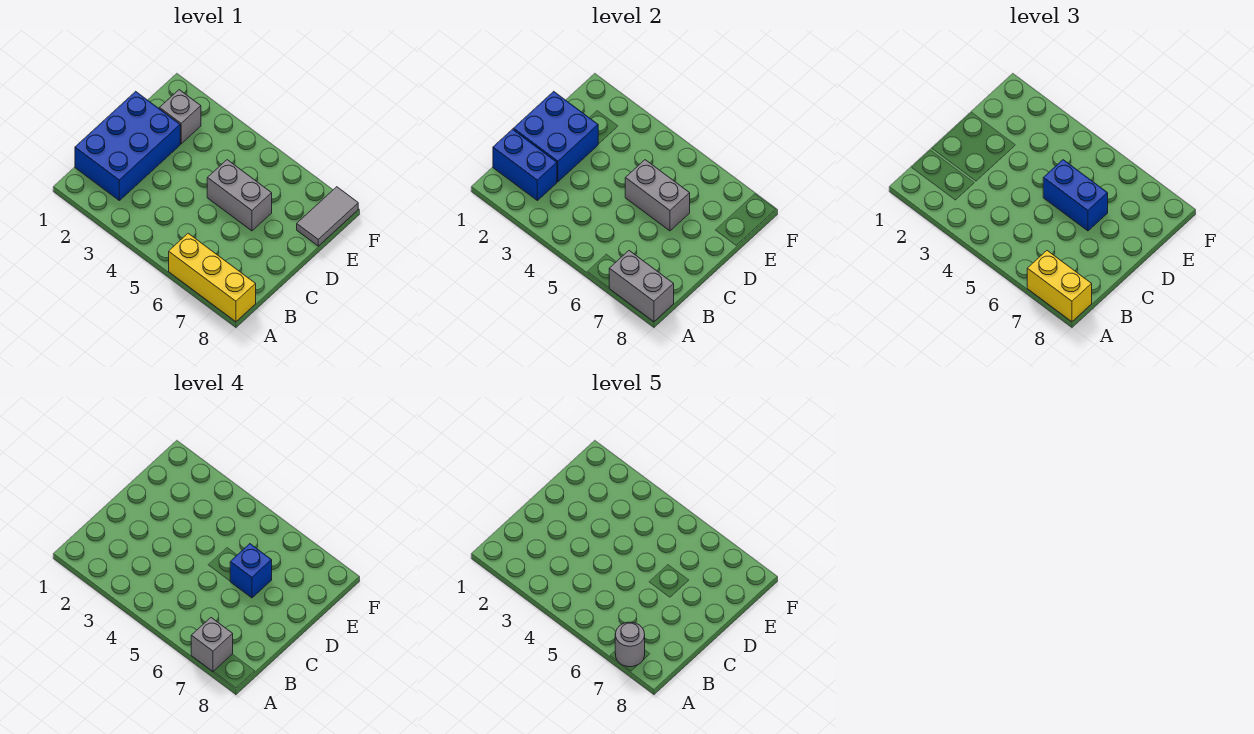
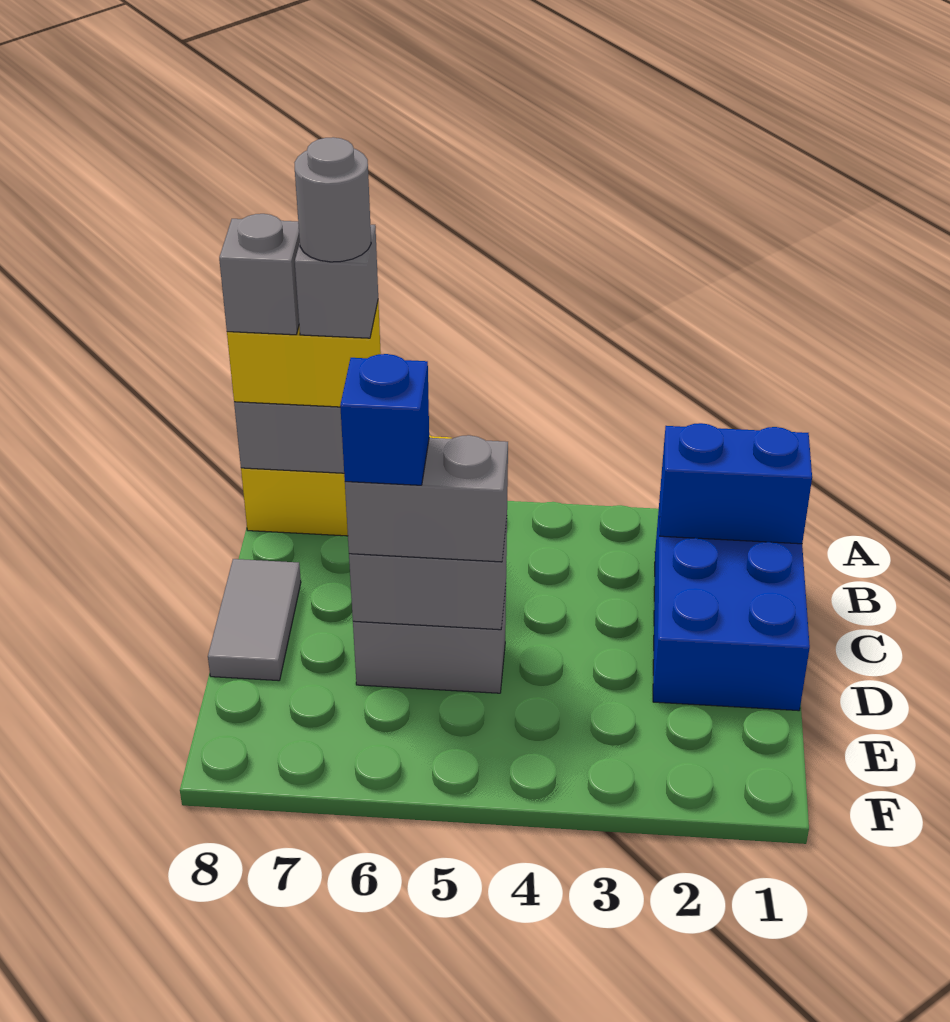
blue 2x2 brick [513,91,598,182] -> none
blue 1x2 brick [1043,160,1108,231] -> grey 1x2 brick [345,435,508,562]
grey 1x1 brick [159,90,201,144] -> grey 1x1 brick moved to [219,214,300,335]
grey 1x2 tile [297,187,358,246] -> grey 1x2 tile moved to [208,559,301,681]

